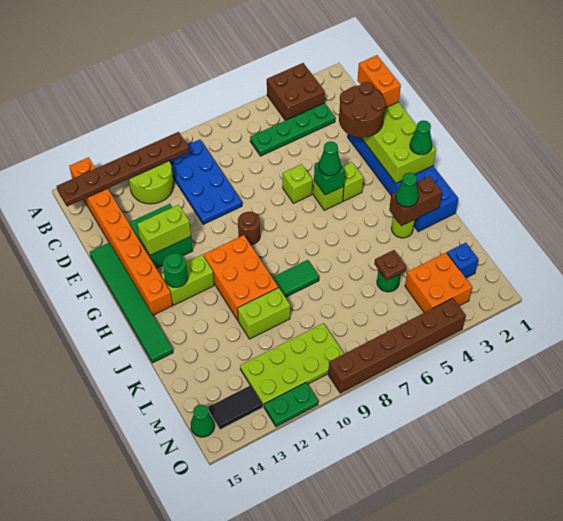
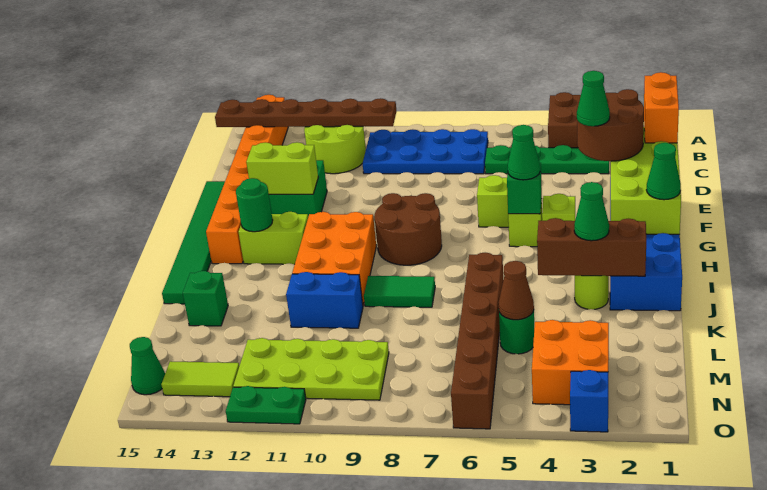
blue 2x4 plate [169,139,242,224] -> blue 2x4 plate turned to [363,129,488,174]
none -> green 1x1 cone [577,71,610,126]
brown 1x1 round brick [238,212,260,245] -> brown 2x2 round brick [375,193,442,265]
brown 1x2 brick [389,176,442,226] -> brown 1x3 brick [537,218,646,276]
lime 1x2 brick [238,288,290,339] -> blue 1x2 brick [286,272,363,328]
none -> green 1x1 brick [183,271,228,326]
brown 1x1 plate [374,250,406,281] -> brown 1x1 cone [499,261,534,320]
blue 1x1 brick [447,243,478,278] -> blue 1x1 brick moved to [570,370,608,432]
black 1x2 tile [208,385,263,430] -> lime 1x2 tile [161,361,239,397]
brown 1x6 brick [328,298,466,393] -> brown 1x6 brick turned to [451,253,503,429]

